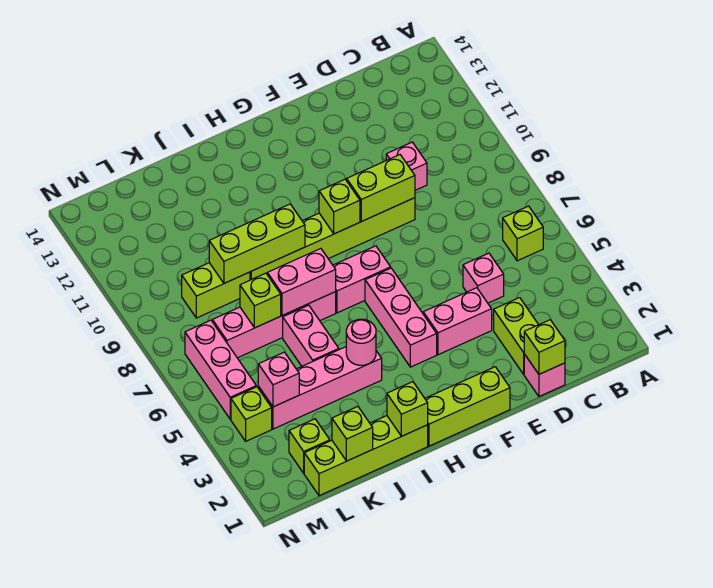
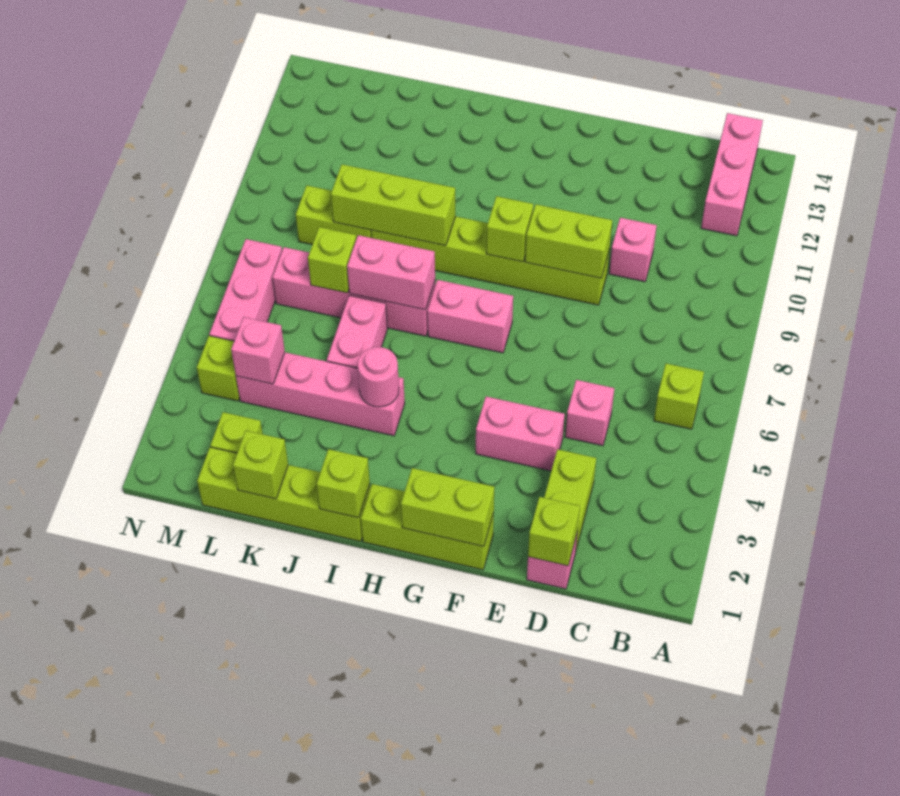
none -> lime 1x2 brick [401,468,494,546]
pink 1x3 brick [365,268,437,367] -> pink 1x3 brick moved to [701,113,763,236]

